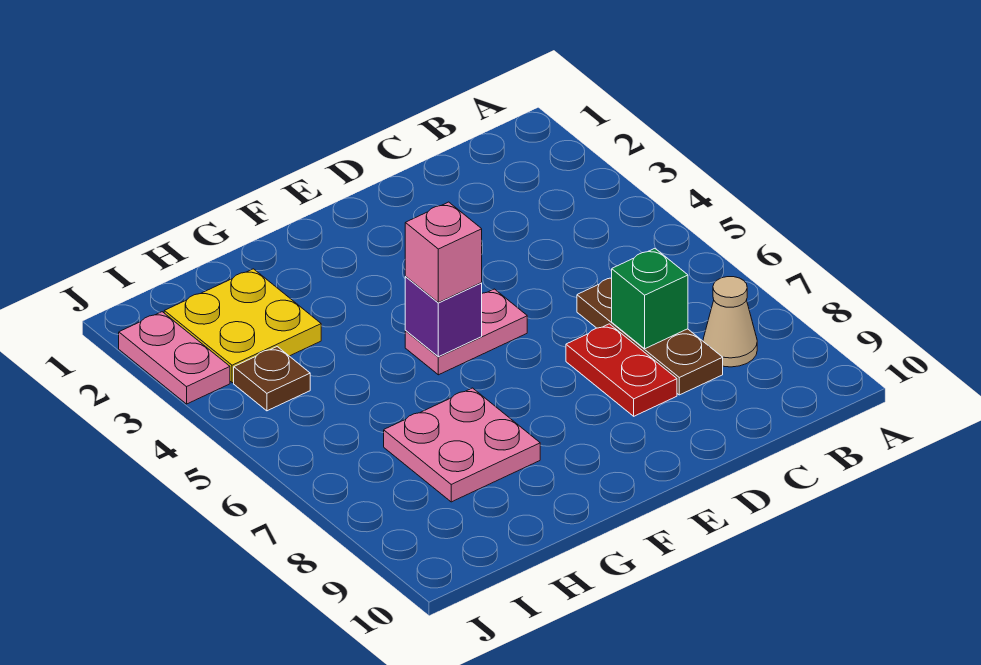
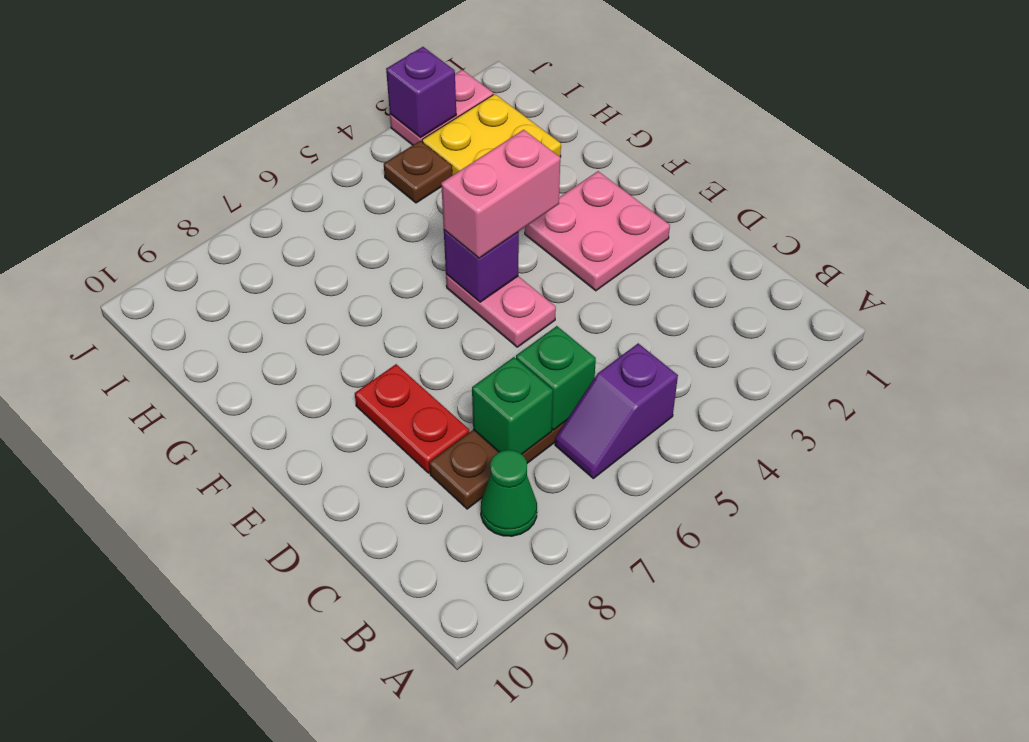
none -> purple 1x2 slope [555,343,678,478]
tan 1x1 cone [703,277,757,367] -> green 1x1 cone [481,450,537,536]
none -> green 1x1 brick [516,326,596,430]
red 1x2 plate [566,324,677,416] -> red 1x2 plate turned to [355,364,469,473]
pink 1x1 brick [405,202,482,303] -> pink 1x2 brick [441,130,560,258]
pink 2x2 plate [384,388,540,502] -> pink 2x2 plate moved to [525,171,670,291]
none -> purple 1x1 brick [386,47,456,138]

